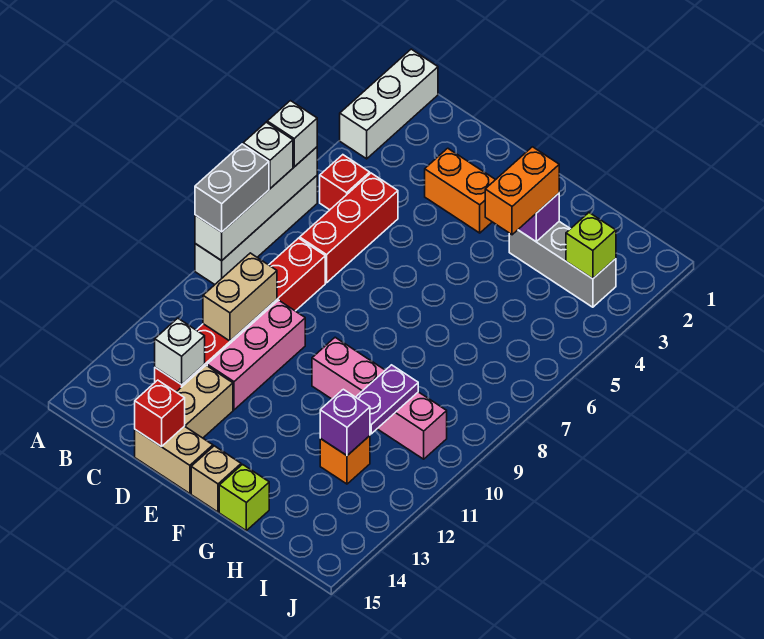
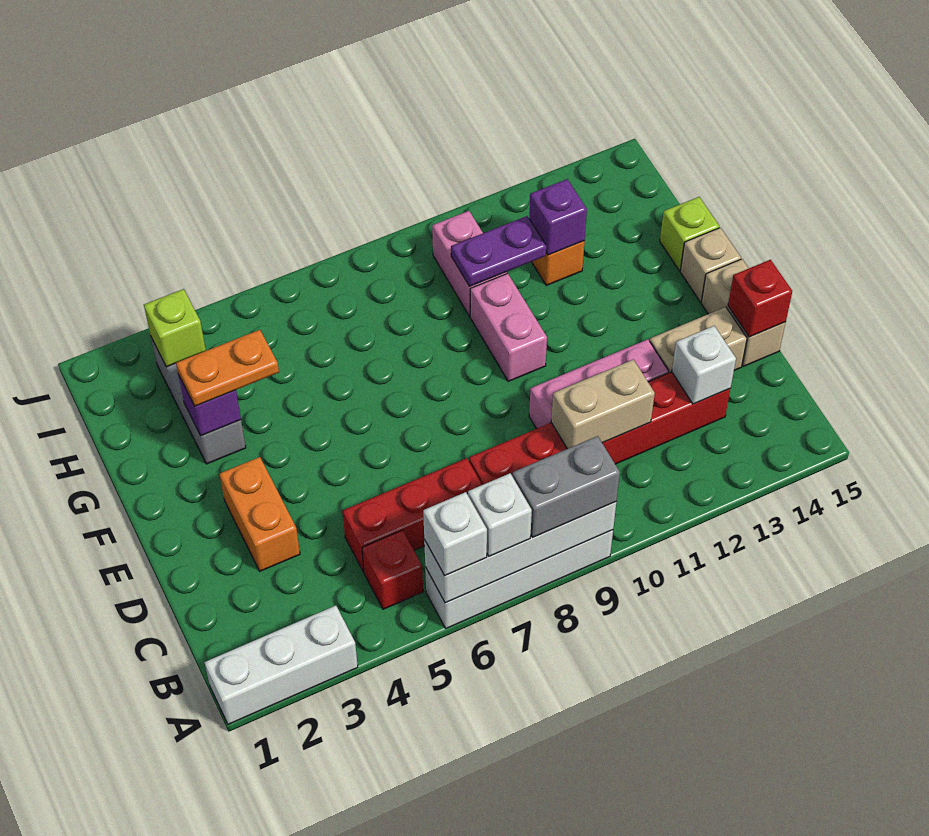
orange 1x2 brick [485,147,559,235] -> orange 1x2 plate [176,330,279,406]

